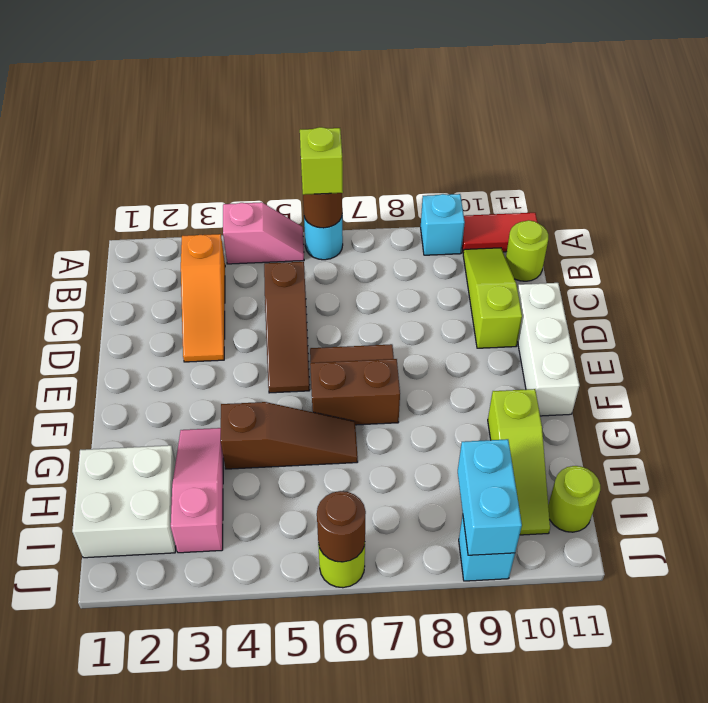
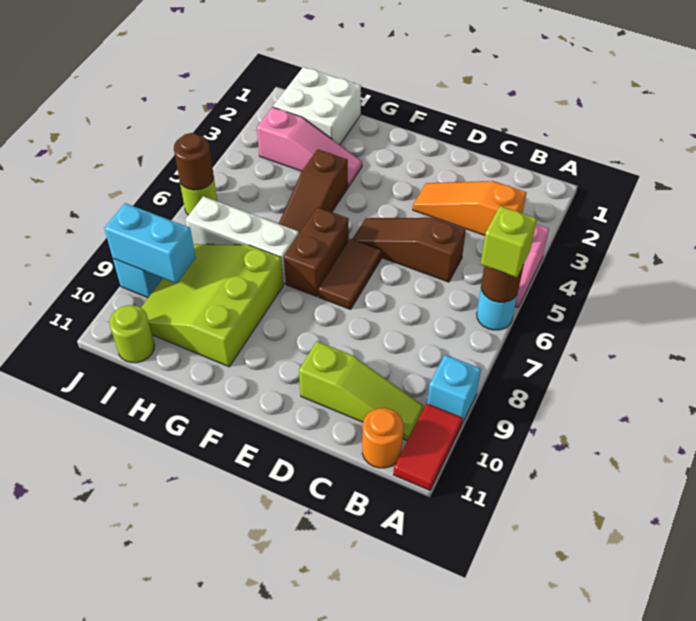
lime 1x1 round brick [506,220,548,281] -> orange 1x1 round brick [362,408,403,468]
white 1x3 brick [518,283,580,416] -> white 1x3 brick moved to [185,196,299,284]
lime 1x3 slope [488,389,550,535] -> lime 3x3 slope [141,244,283,367]

